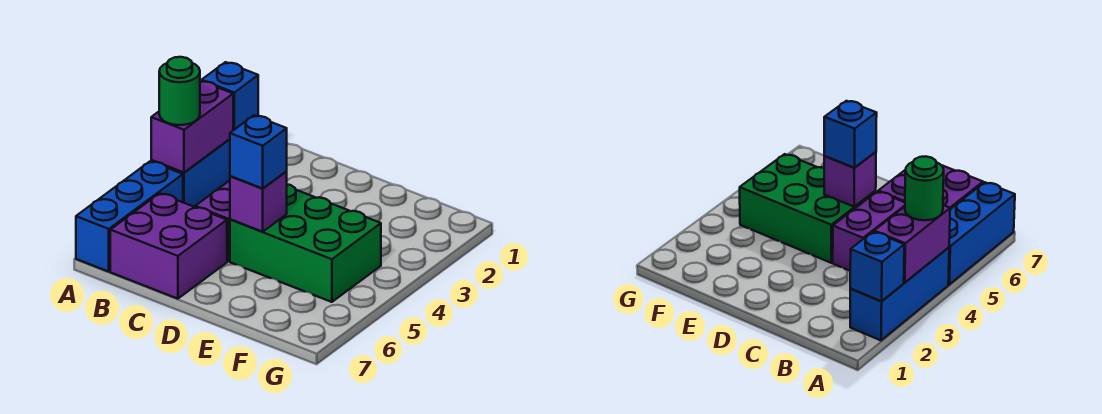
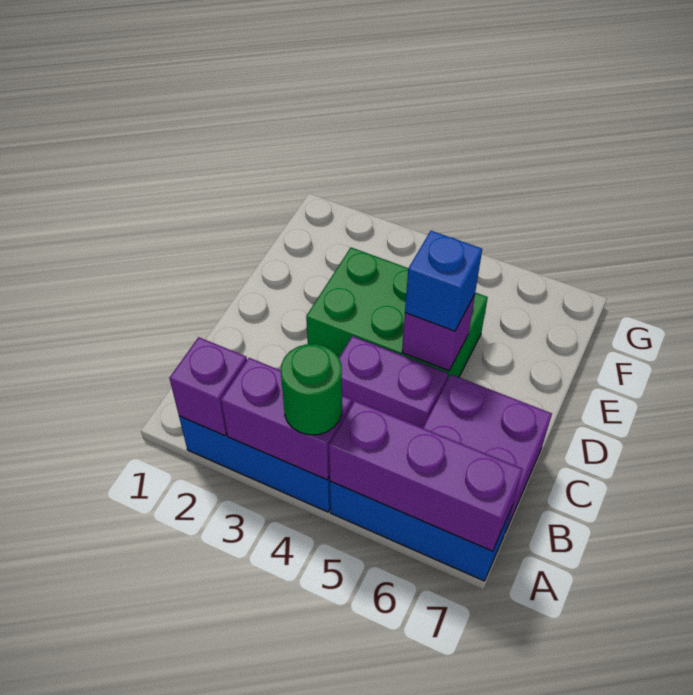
blue 1x1 brick [201,62,258,130] -> purple 1x1 brick [169,337,247,436]
none -> purple 1x3 brick [329,401,523,551]
green 2x3 brick [230,184,381,302] -> green 2x3 brick turned to [306,247,488,380]

